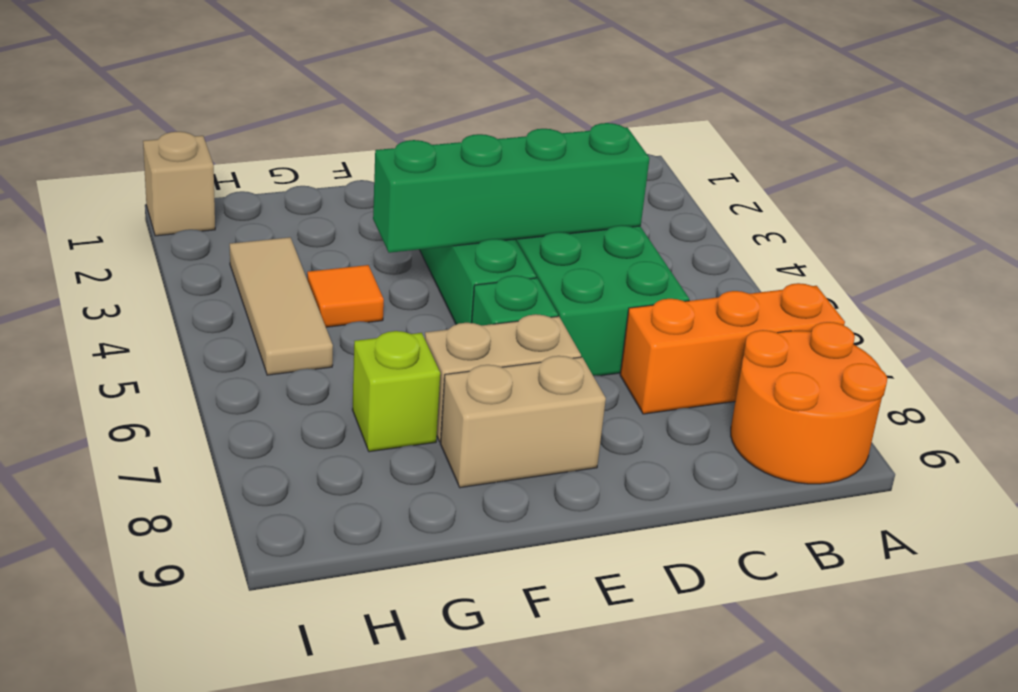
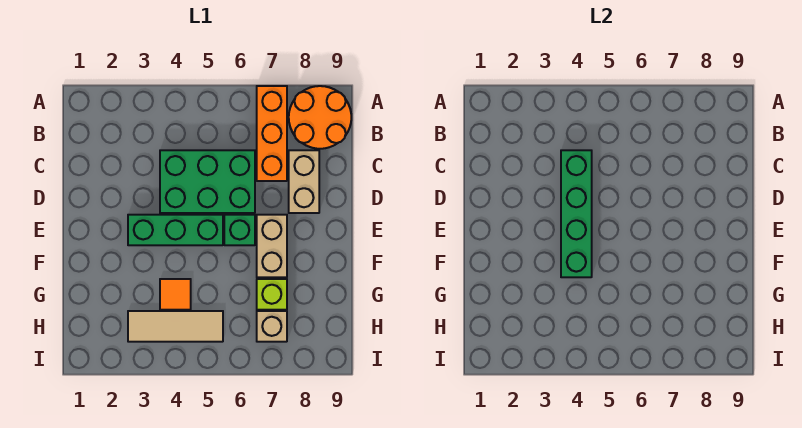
tan 1x2 brick [440,356,606,488] -> tan 1x2 brick moved to [289,150,319,213]
tan 1x1 brick [143,132,215,236] -> tan 1x1 brick moved to [257,311,287,342]

